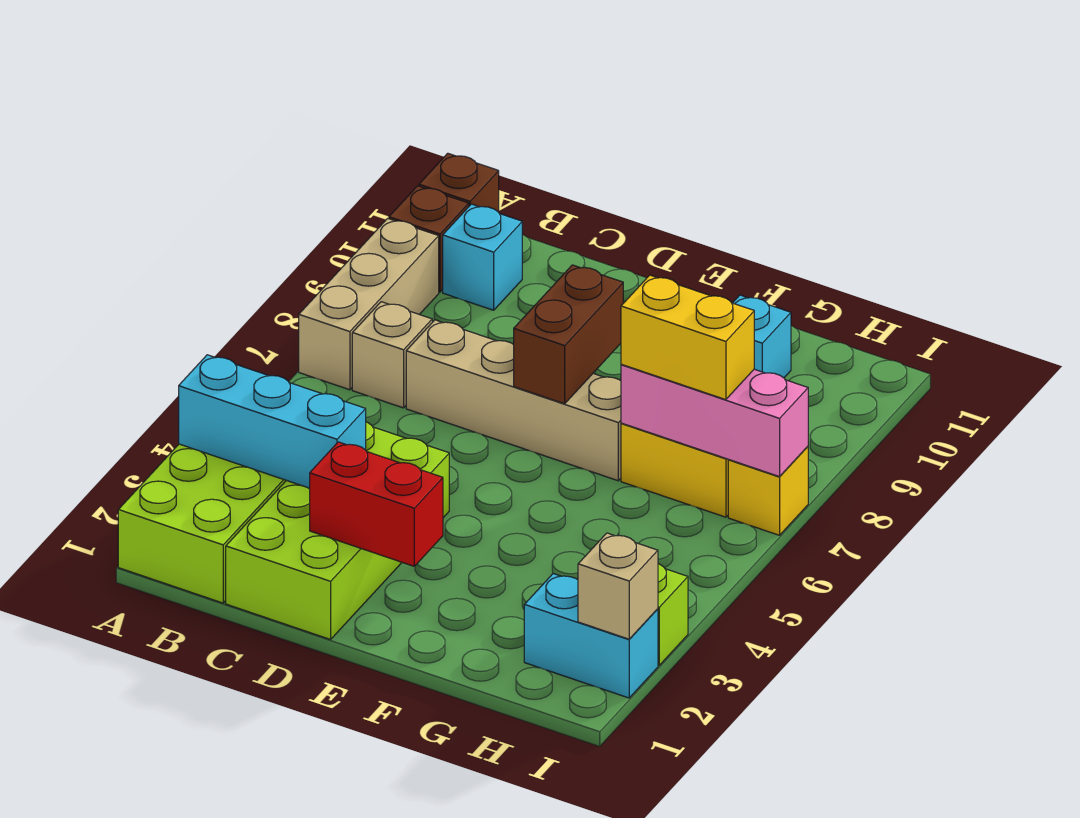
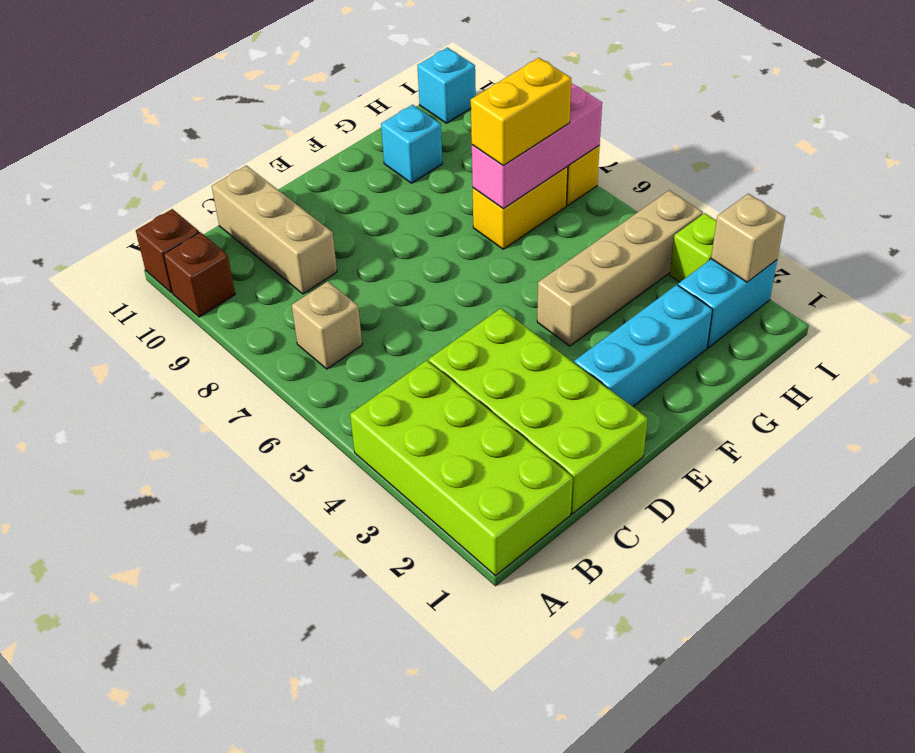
cyan 1x3 brick [179,355,366,488] -> cyan 1x3 brick moved to [574,285,713,407]
tan 1x3 brick [299,218,439,390] -> tan 1x3 brick moved to [212,166,337,294]
cyan 1x1 brick [443,204,522,310] -> cyan 1x1 brick moved to [417,48,476,123]
tan 1x4 brick [406,320,621,481] -> tan 1x4 brick moved to [537,190,703,346]
red 1x2 brick [310,442,443,566] -> none
brown 1x2 brick [514,265,623,404] -> none

